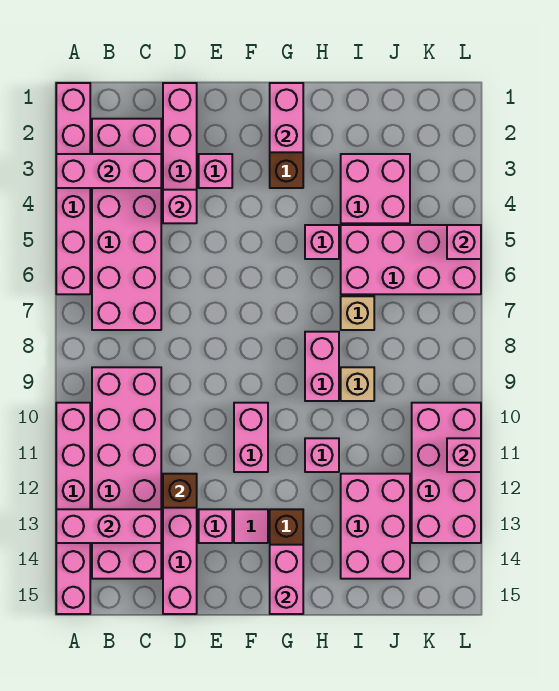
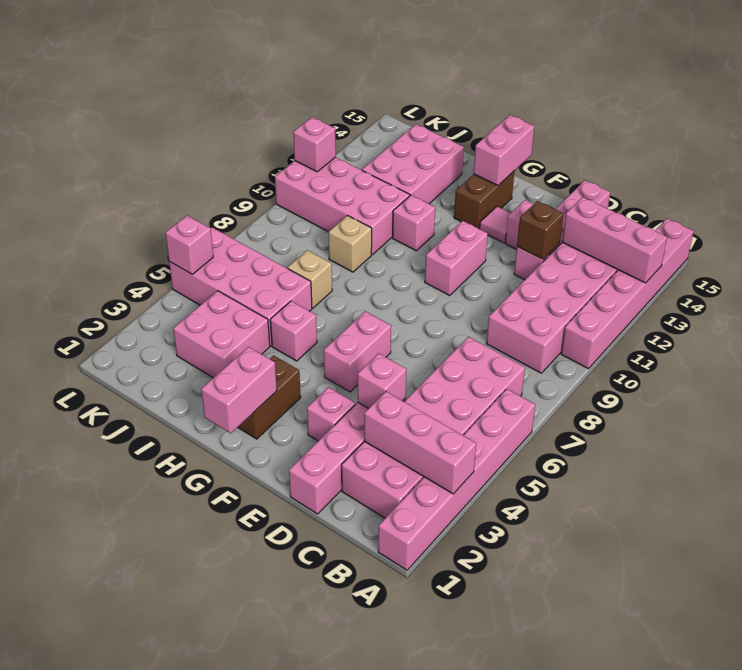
pink 1x2 brick [305,332,339,401] -> pink 1x2 brick moved to [324,311,391,392]
pink 2x4 brick [412,403,481,543] -> pink 2x4 brick turned to [275,157,410,255]

